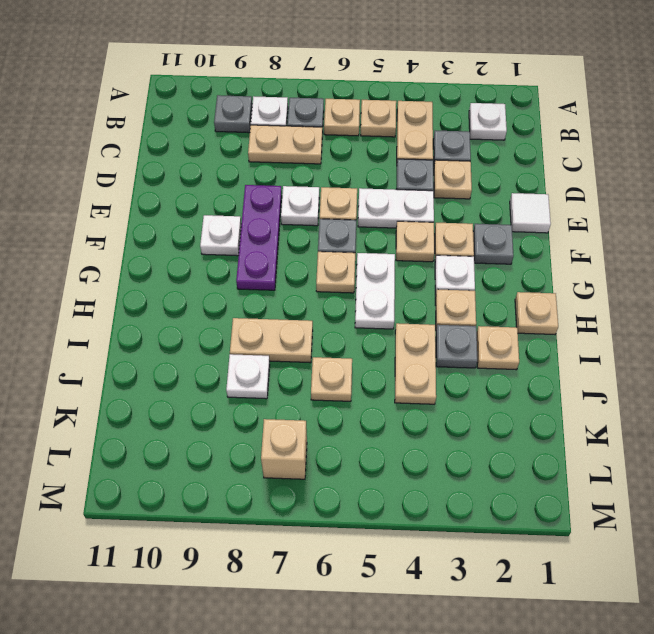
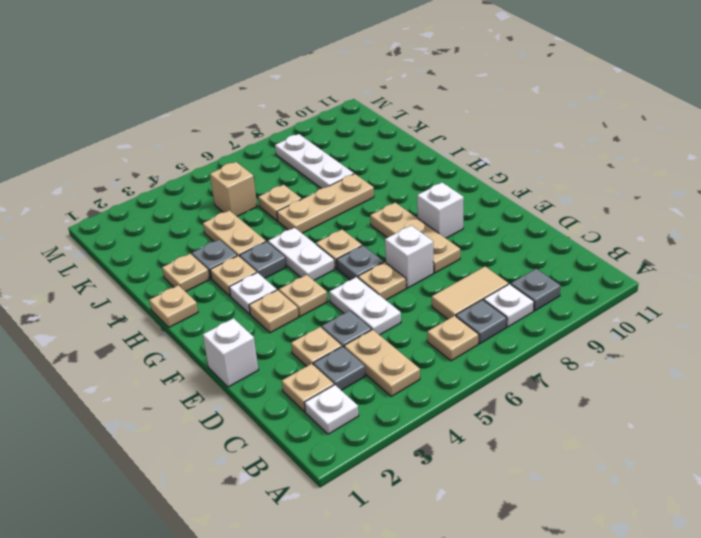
tan 1x1 plate [361,100,396,137] -> tan 1x1 plate moved to [282,364,334,412]
tan 1x2 plate [248,125,322,164] -> tan 1x2 tile [432,267,508,319]
white 1x1 tile [510,193,551,233] -> white 1x1 brick [203,318,258,387]
white 1x2 plate [358,188,434,228] -> white 1x2 plate turned to [329,277,401,335]
white 1x1 plate [281,186,319,226] -> white 1x1 brick [385,225,434,288]
purple 1x3 plate [236,185,282,290] -> tan 1x3 plate [370,203,460,273]
grey 1x1 plate [473,224,513,264] -> grey 1x1 plate moved to [240,241,287,278]
white 1x1 plate [200,215,241,256] -> white 1x1 brick [417,183,464,238]
tan 1x2 plate [230,318,313,363] -> tan 1x3 plate [277,174,374,233]
white 1x1 plate [226,354,270,399] -> white 1x3 plate [275,134,354,189]
tan 1x1 brick [261,419,307,479] -> tan 1x1 brick moved to [210,162,257,216]

